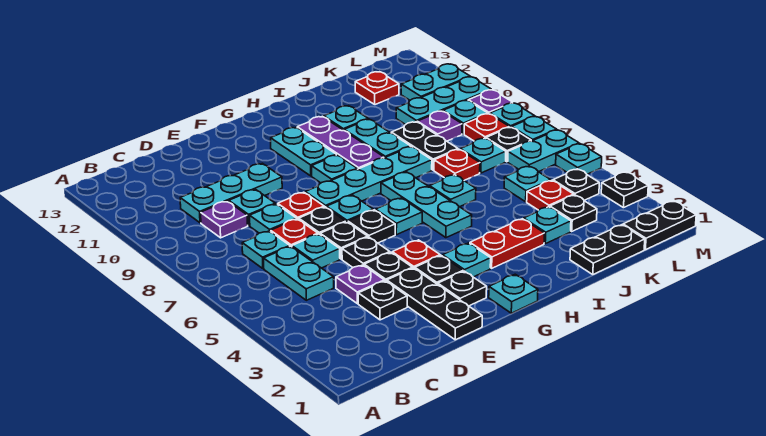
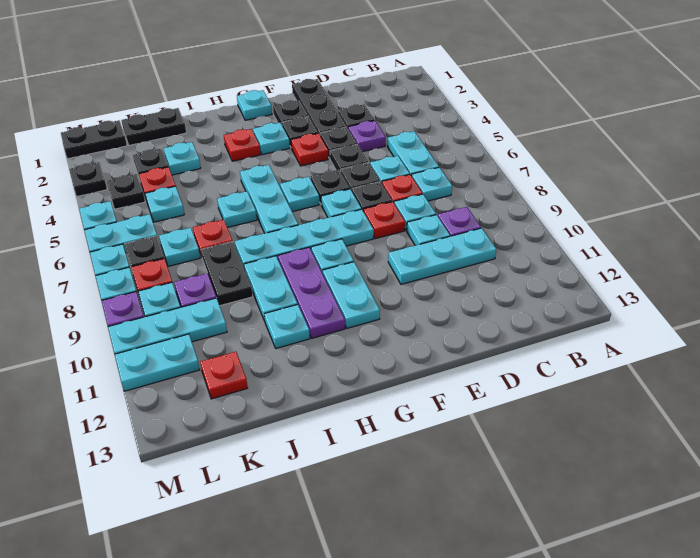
red 1x2 plate [470,219,545,268] -> red 1x1 plate [224,129,260,161]

